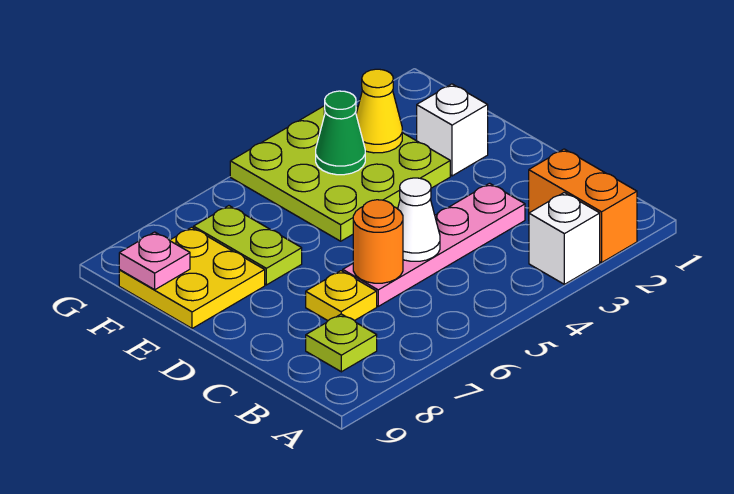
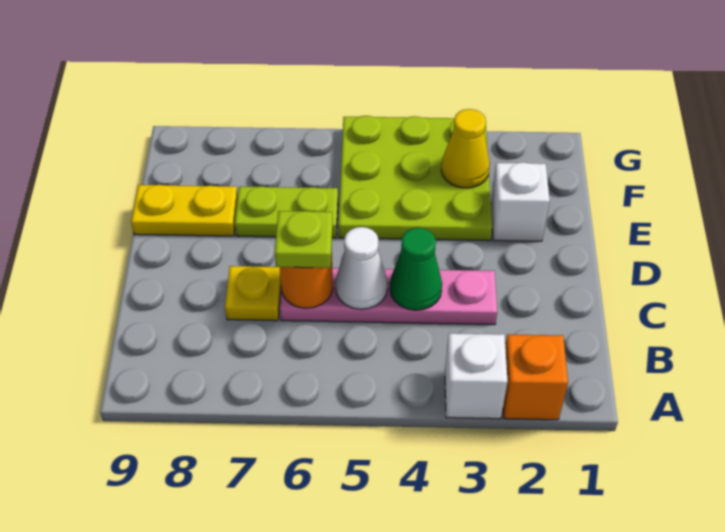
orange 1x2 brick [529,149,637,263] -> orange 1x1 brick [503,334,568,420]
lime 1x1 plate [306,314,377,372] -> lime 1x1 plate moved to [275,211,333,268]
lime 1x2 plate [194,206,302,285] -> lime 1x2 plate turned to [235,186,338,238]
yellow 2x2 plate [119,227,265,329] -> yellow 1x2 plate [131,185,238,236]
green 1x1 cone [316,91,365,175] -> green 1x1 cone moved to [390,228,442,310]
pink 1x1 plate [119,232,190,290] -> none

